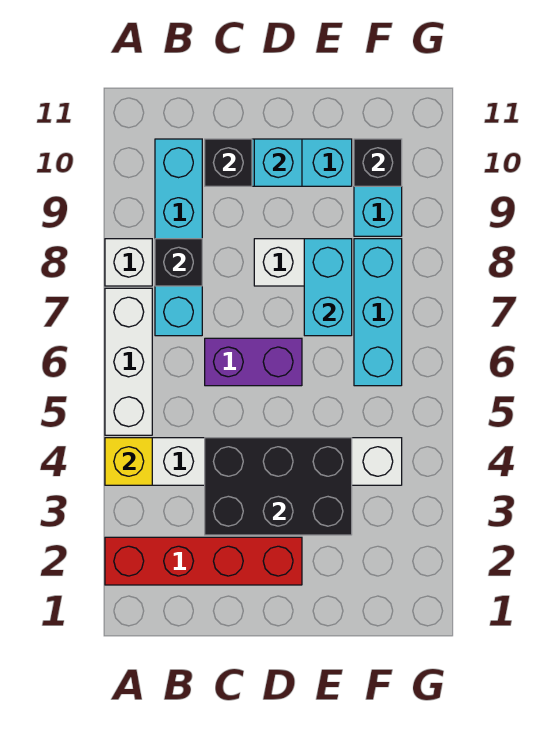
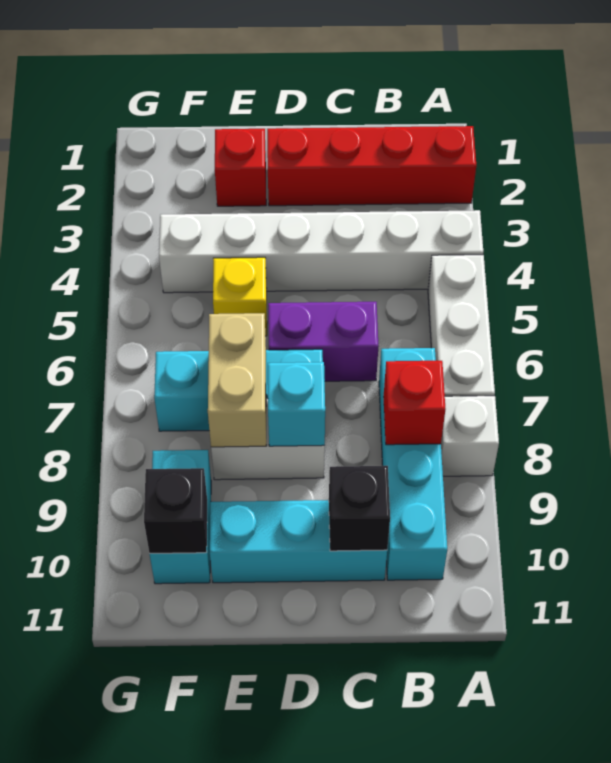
yellow 1x1 brick [105,438,152,485] -> yellow 1x1 brick moved to [213,257,267,336]
black 1x1 brick [155,239,202,286] -> red 1x1 brick [383,361,445,445]
black 2x3 brick [205,438,352,535] -> none
cyan 1x1 brick [254,139,302,186] -> cyan 1x1 brick moved to [268,362,325,446]
none -> red 1x1 brick [215,129,266,206]
cyan 1x2 brick [304,239,352,336] -> tan 1x2 brick [208,313,266,447]
cyan 1x3 brick [354,239,402,386] -> cyan 1x3 brick turned to [154,349,323,431]

